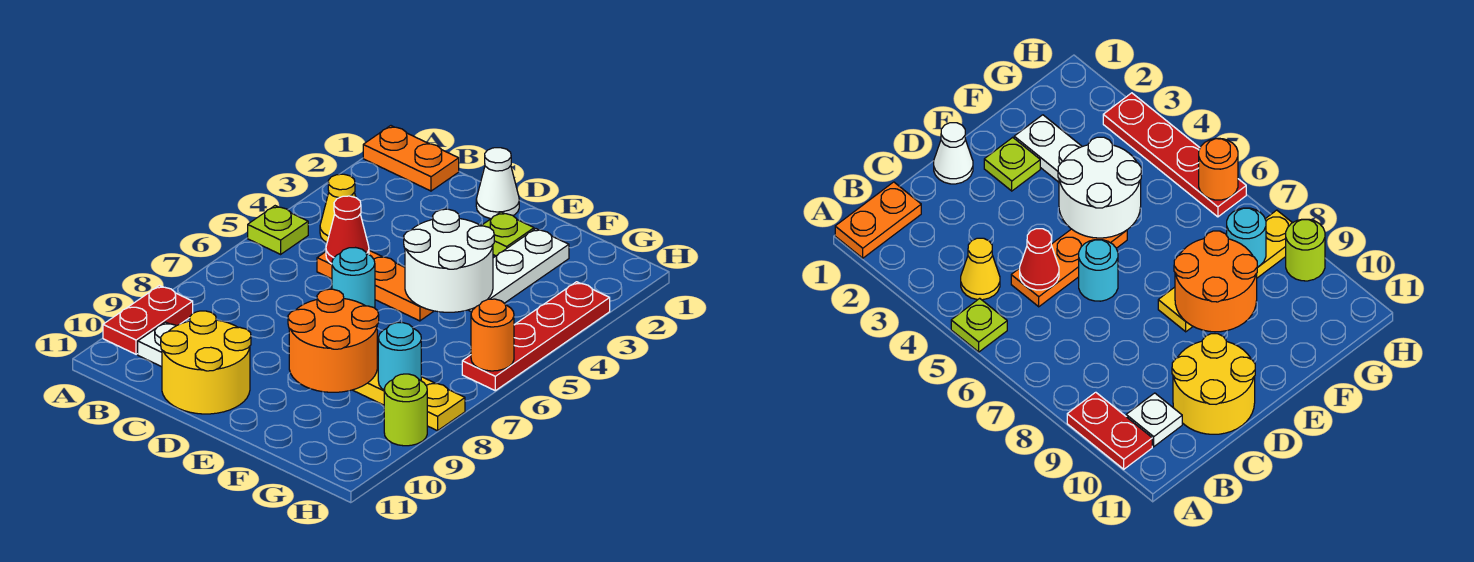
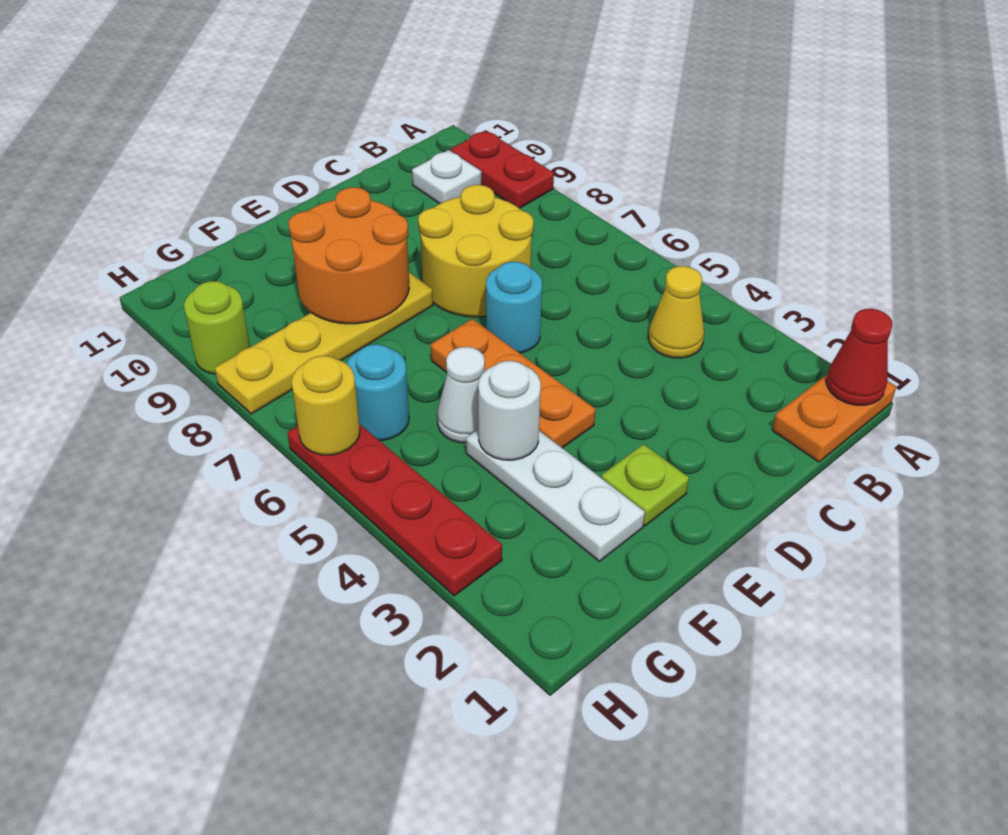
lime 1x1 plate [248,206,308,254] -> none
orange 1x3 plate [317,250,434,321] -> orange 1x3 plate turned to [431,319,596,448]
red 1x1 cone [326,196,369,264] -> red 1x1 cone moved to [826,309,892,405]
yellow 2x2 round brick [161,311,251,414] -> yellow 2x2 round brick moved to [418,185,534,317]
white 1x1 cone [476,148,519,219] -> white 1x1 cone moved to [437,347,485,443]
white 2x2 round brick [404,209,494,312] -> white 1x1 round brick [478,361,541,460]
cyan 1x1 round brick [378,323,421,390] -> cyan 1x1 round brick moved to [346,344,409,441]
orange 1x1 round brick [471,299,514,371] -> yellow 1x1 round brick [291,356,360,455]

